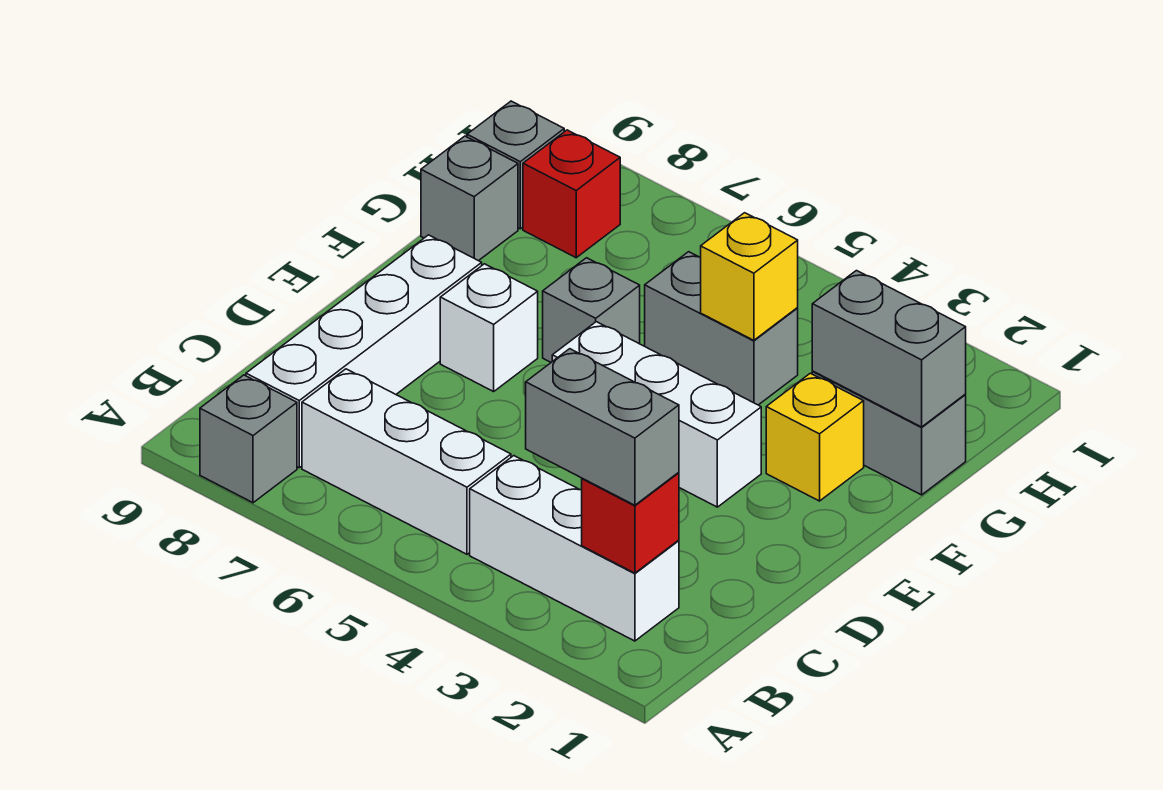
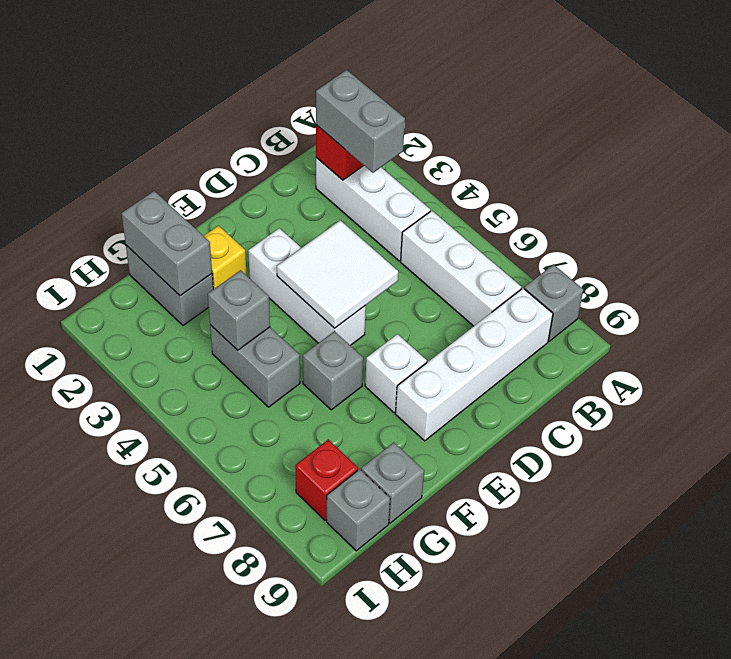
none -> white 2x2 tile [277,220,398,328]
yellow 1x1 brick [701,213,798,340] -> grey 1x1 brick [208,270,270,350]

